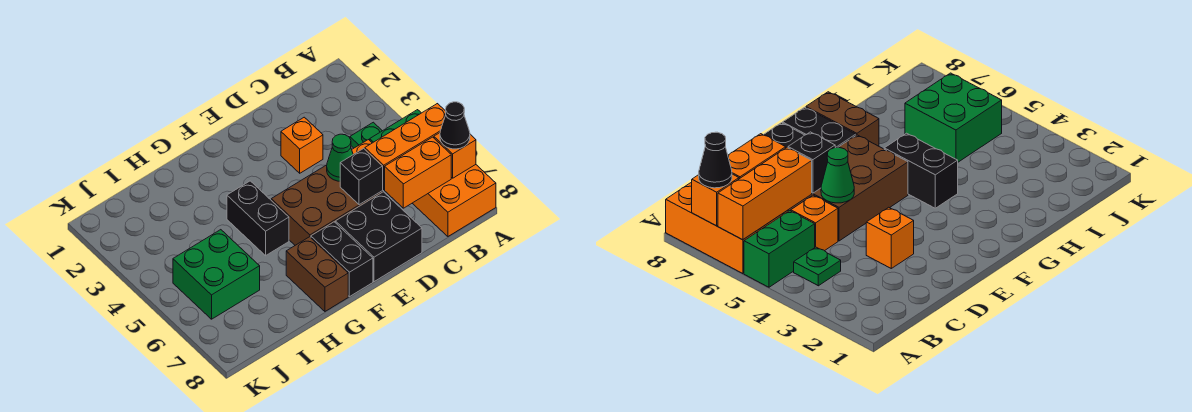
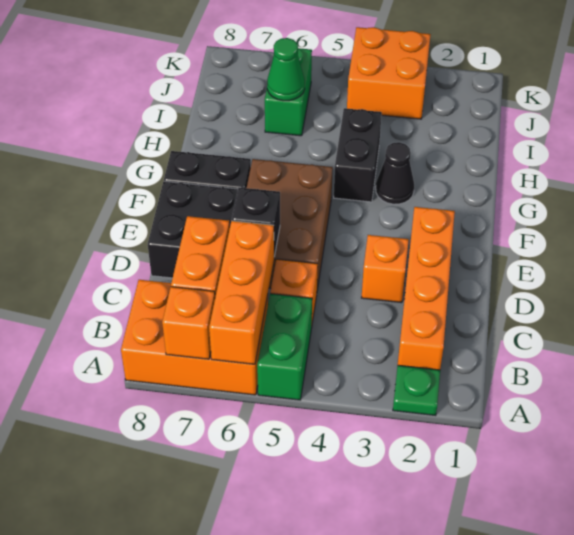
black 1x1 cone [440,102,470,149] -> black 1x1 cone moved to [376,142,414,204]
none -> orange 1x4 brick [398,207,455,370]
green 1x1 plate [350,122,382,148] -> green 1x1 plate moved to [393,365,440,416]
green 1x1 cone [327,134,353,181] -> green 1x1 cone moved to [267,38,305,101]
black 1x2 brick [227,181,289,256] -> black 1x2 brick turned to [334,108,382,202]
brown 1x2 brick [286,237,348,311] -> none
green 2x2 brick [173,230,260,319] -> green 1x2 brick [265,48,312,136]
none -> orange 2x2 brick [347,27,431,119]

